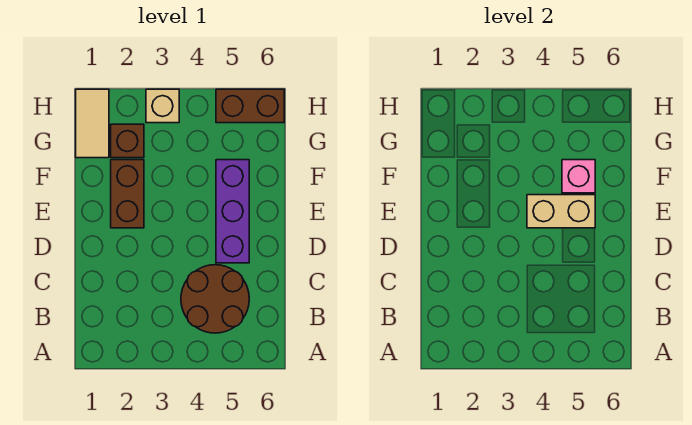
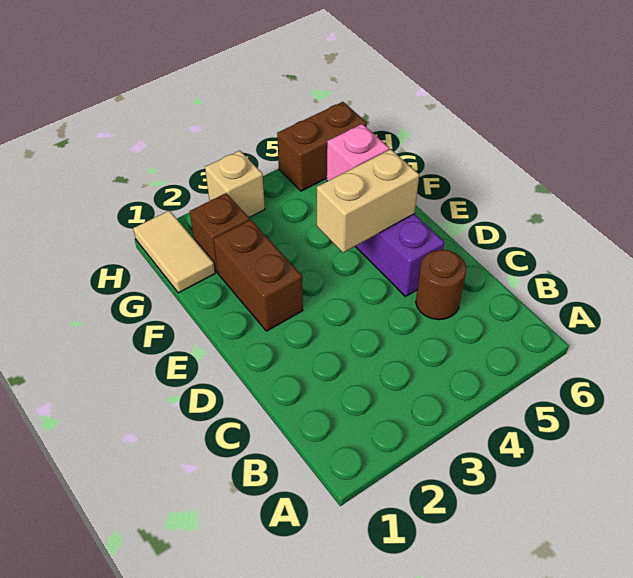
brown 2x2 round brick [181,265,249,333] -> brown 1x1 round brick [416,250,466,320]

